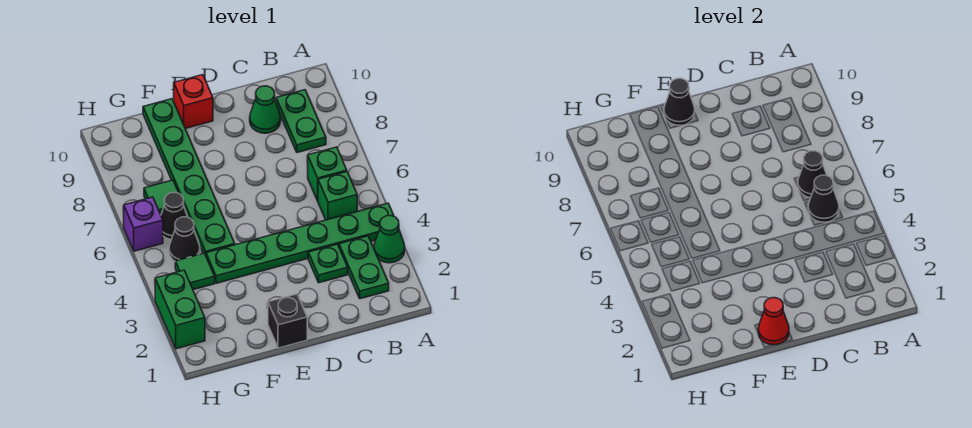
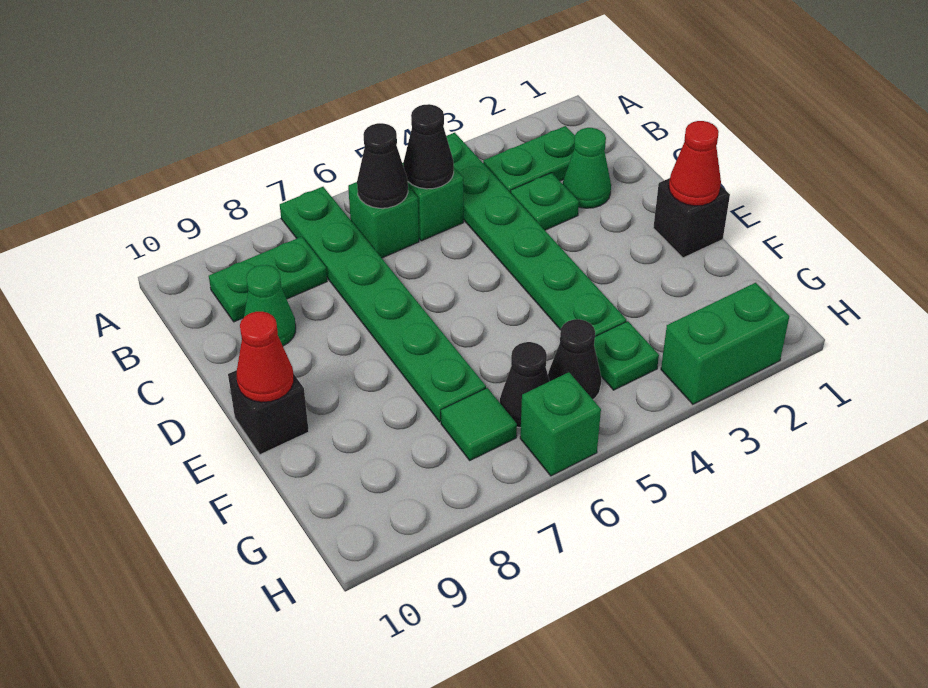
green 1x1 cone [374,216,405,263] -> green 1x1 cone moved to [563,128,611,208]
red 1x1 brick [174,75,213,129] -> black 1x1 brick [228,370,309,455]
black 1x1 cone [664,78,695,125] -> red 1x1 cone [237,312,294,402]
green 1x6 plate [143,99,235,255] -> green 1x6 plate turned to [280,187,486,422]
green 1x1 tile [175,253,215,290] -> green 1x1 plate [594,321,659,390]
purple 1x1 brick [123,197,163,251] -> green 1x1 brick [520,372,601,476]

